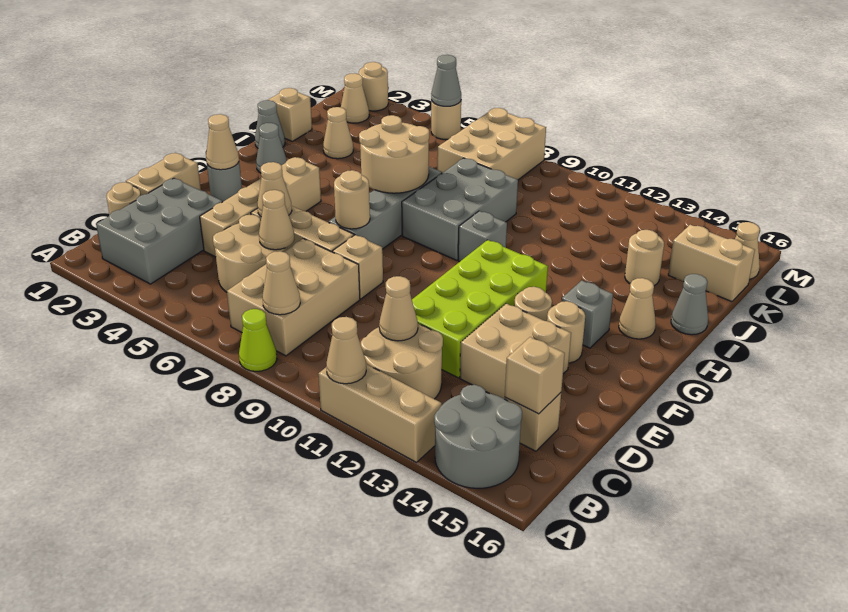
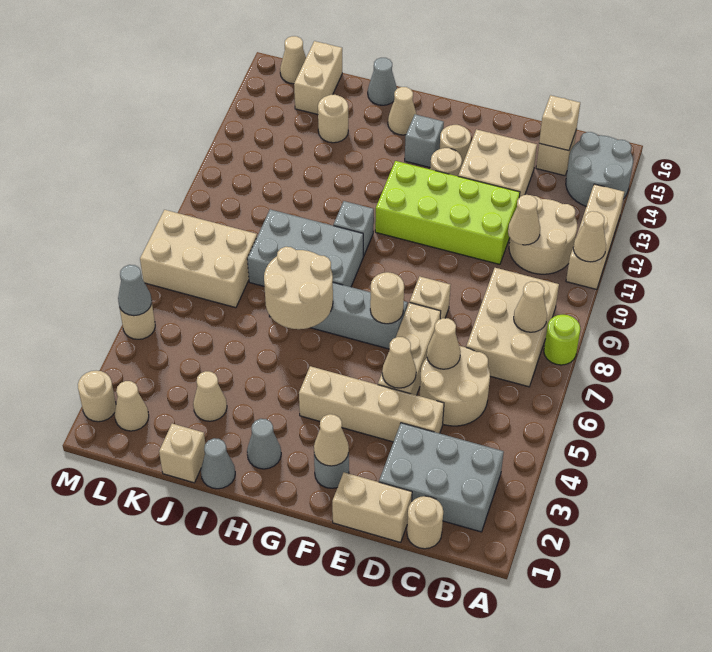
lime 1x1 cone [239,309,277,371] -> lime 1x1 round brick [544,315,580,365]
tan 2x3 brick [227,239,360,356] -> tan 2x3 brick turned to [466,268,559,387]

